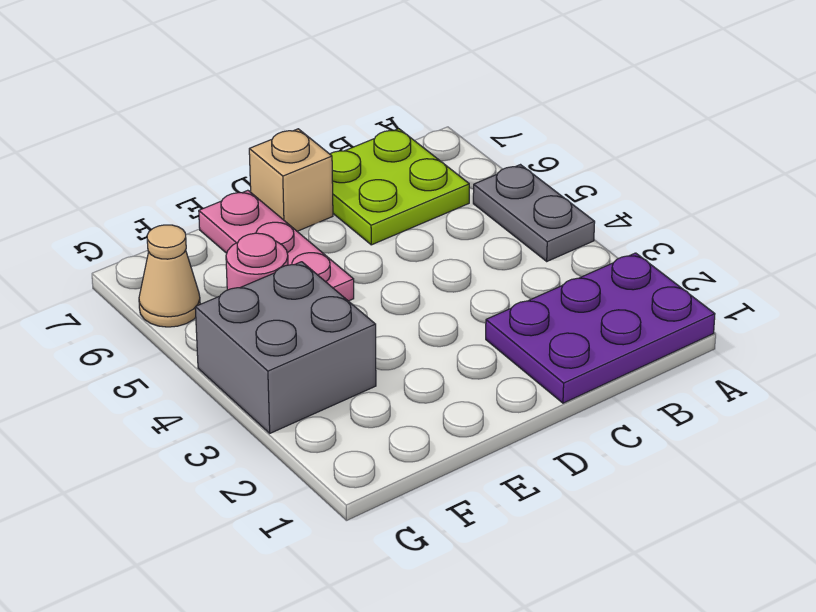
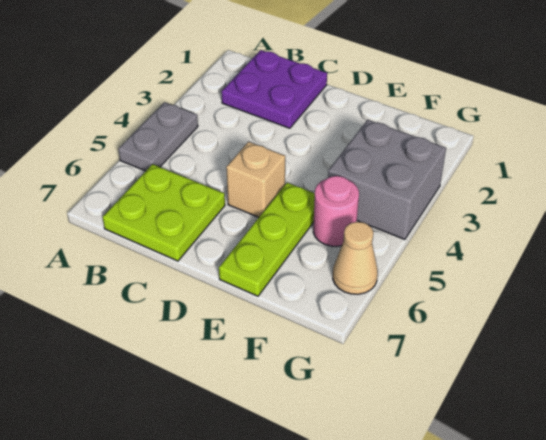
purple 2x3 plate [486,253,715,403] -> purple 2x2 plate [221,50,327,128]
tan 1x1 brick [249,129,333,231] -> tan 1x1 brick moved to [226,142,285,217]
pink 1x3 plate [199,190,354,301] -> lime 1x3 plate [219,183,315,296]

